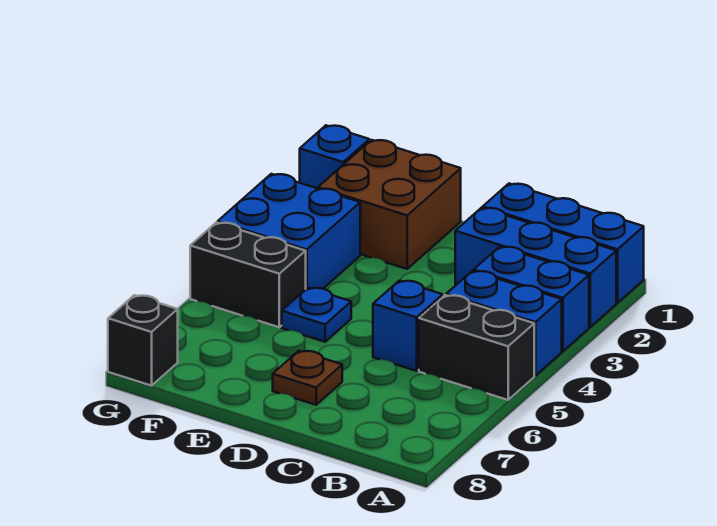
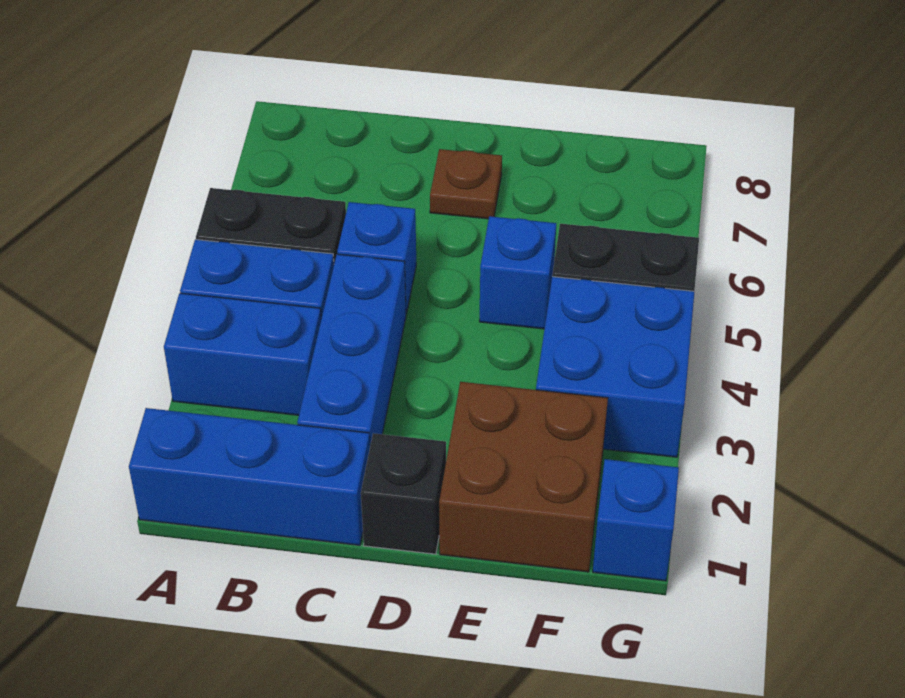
blue 1x3 brick [455,208,616,327] -> blue 1x3 brick turned to [297,254,406,445]
blue 1x1 plate [282,288,351,342] -> blue 1x1 brick [479,216,556,329]
black 1x1 brick [108,295,178,386] -> black 1x1 brick moved to [361,433,446,554]

